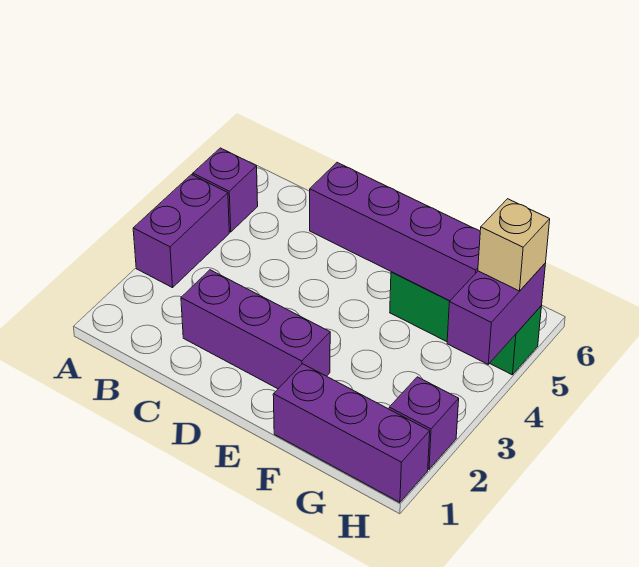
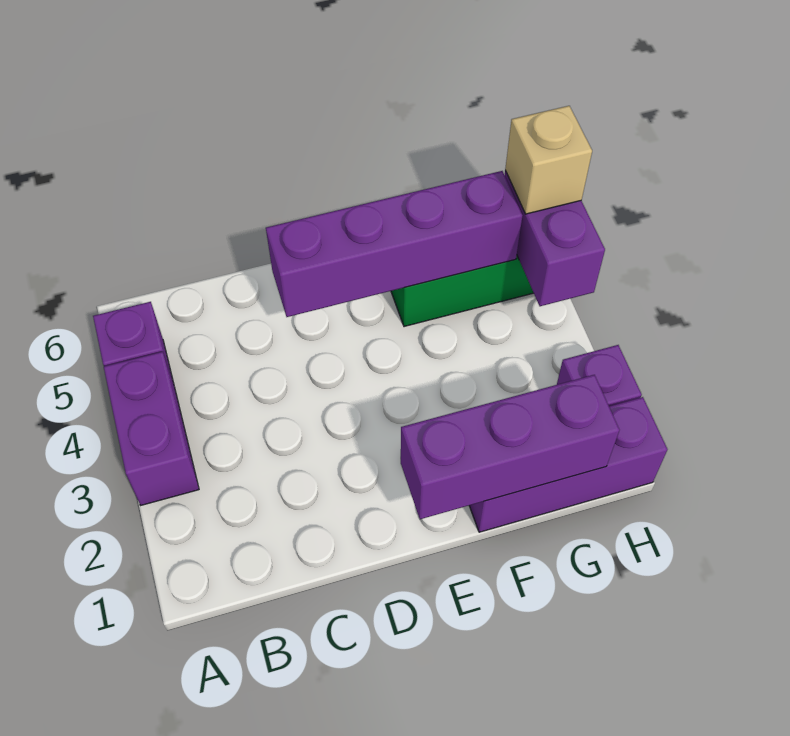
purple 1x3 brick [181,270,330,389] -> purple 1x3 brick moved to [401,375,619,519]

